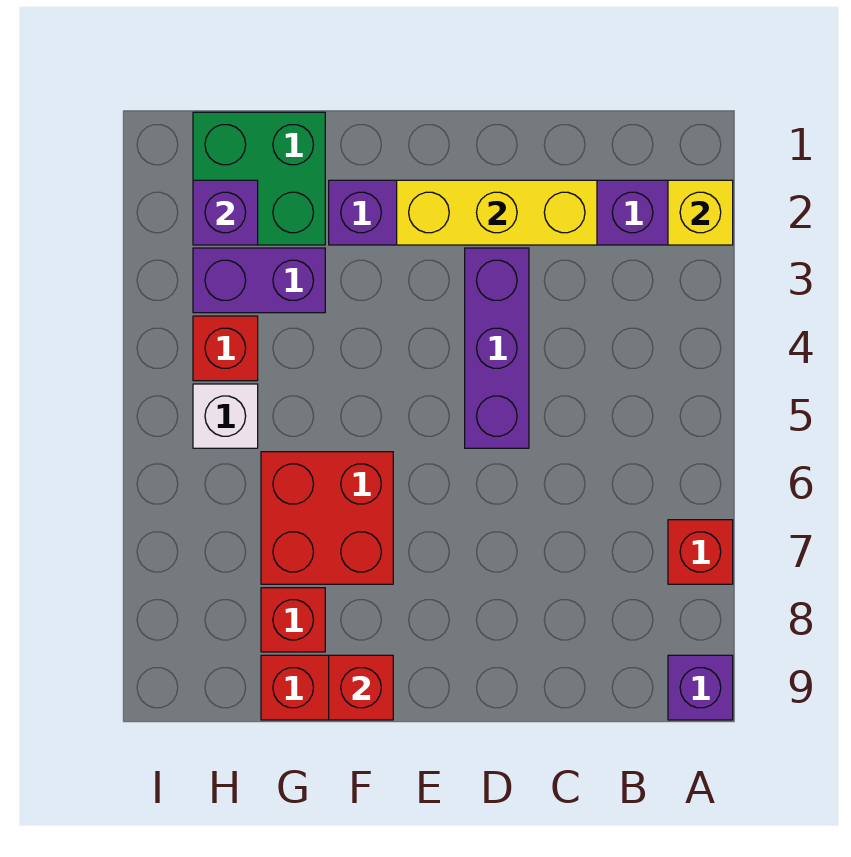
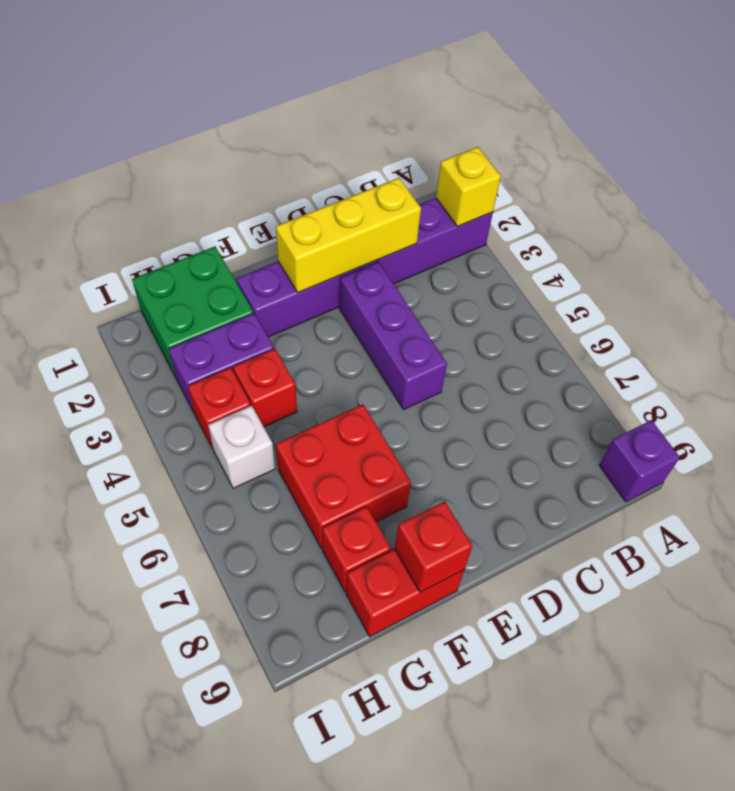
red 1x1 brick [668,520,733,584] -> red 1x1 brick moved to [233,349,297,427]
purple 1x1 brick [193,180,258,245] -> none

